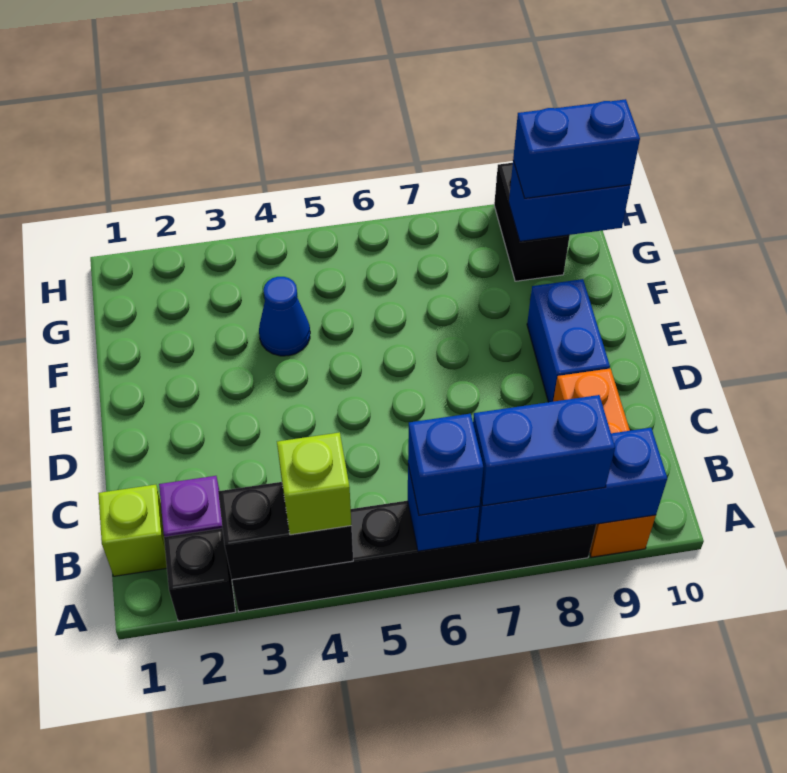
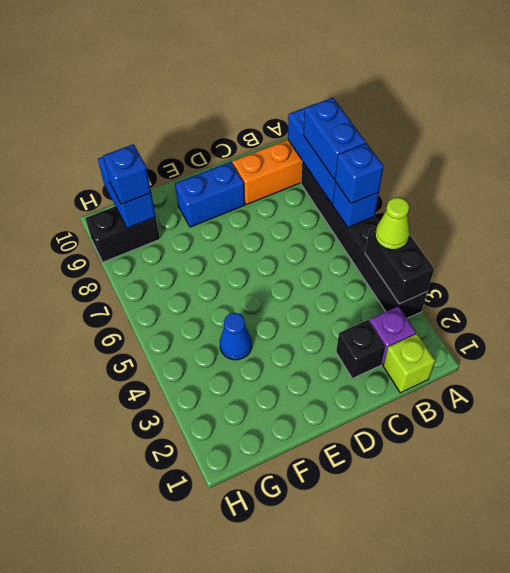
black 1x1 brick [164,528,235,621] -> black 1x1 brick moved to [336,320,385,378]
lime 1x1 brick [277,432,351,535] -> lime 1x1 cone [375,197,410,250]
blue 1x2 brick [513,99,640,198] -> blue 1x1 brick [103,144,151,204]

